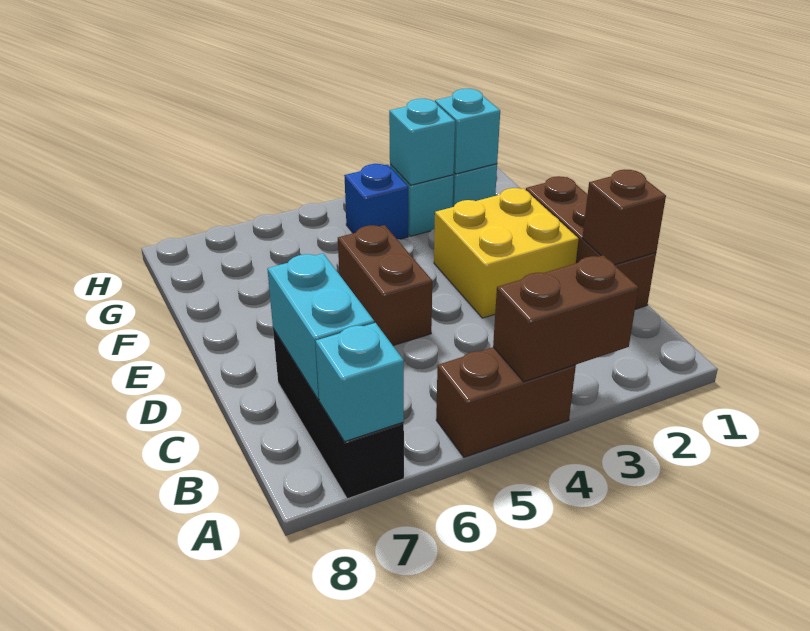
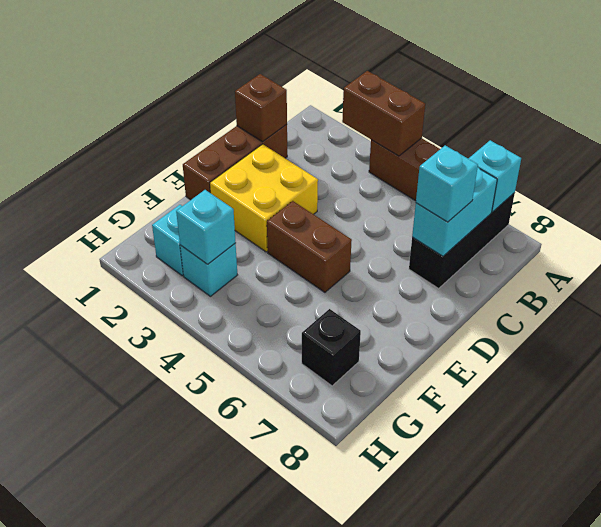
brown 1x2 brick [338,225,432,345] -> brown 1x2 brick turned to [267,201,352,292]
cyan 1x1 brick [435,89,500,174] -> cyan 1x1 brick moved to [416,145,478,222]
blue 1x1 brick [344,164,408,239] -> none
none -> black 1x1 brick [302,309,361,386]

